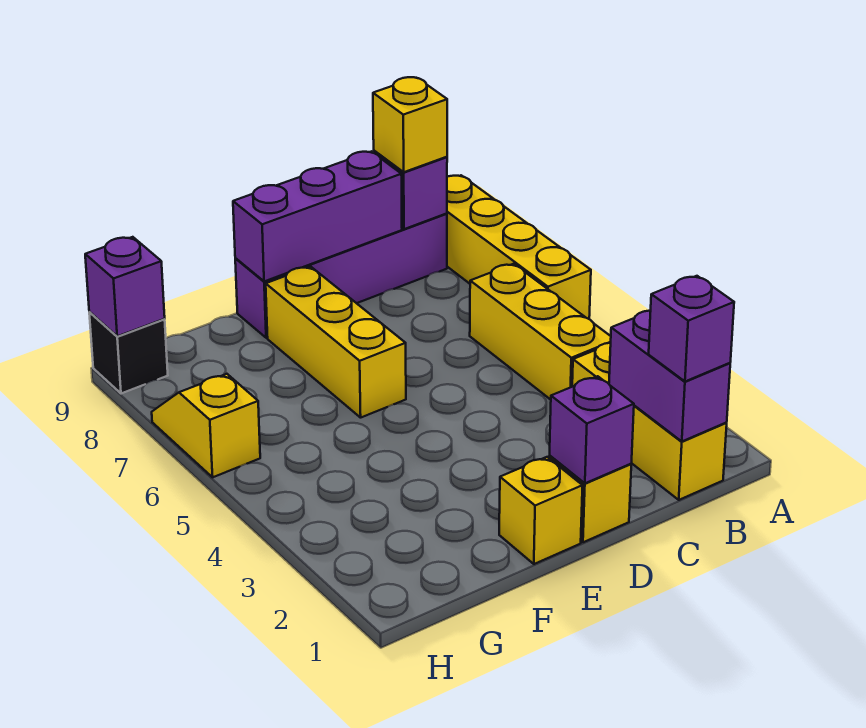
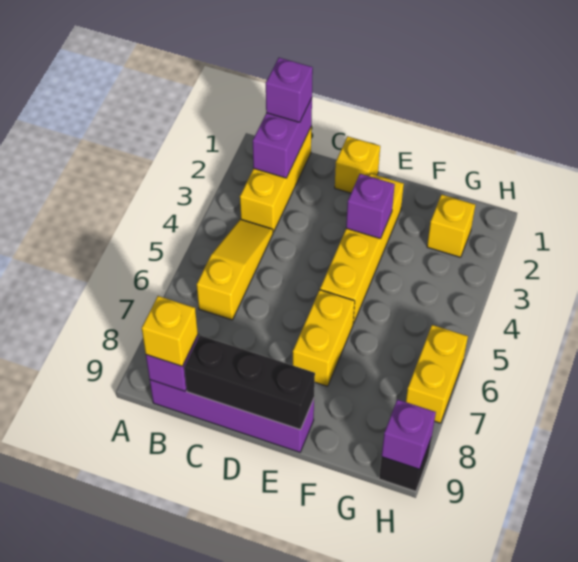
yellow 1x4 brick [447,175,591,319] -> yellow 1x4 brick moved to [320,174,404,324]
yellow 1x3 brick [470,264,611,400] -> yellow 1x3 slope [197,219,273,320]
purple 1x3 brick [233,151,402,282] -> black 1x3 brick [184,336,315,430]
purple 1x1 brick [550,376,634,483] -> purple 1x1 brick moved to [346,174,395,239]
yellow 1x1 brick [499,457,583,564] -> yellow 1x1 brick moved to [427,194,475,257]
yellow 1x3 brick [266,267,406,418] -> yellow 1x2 brick [293,290,355,386]
yellow 1x2 slope [152,374,260,477] -> yellow 1x2 brick [406,325,468,423]

